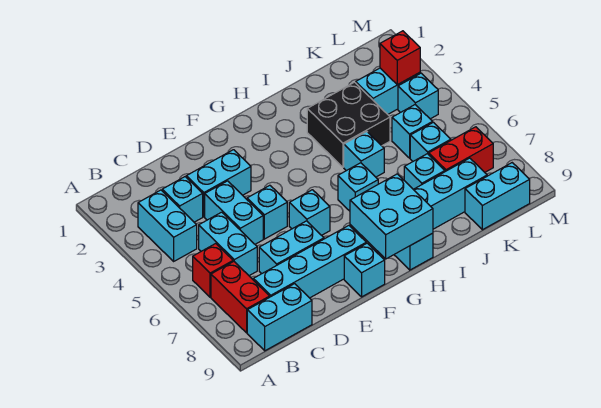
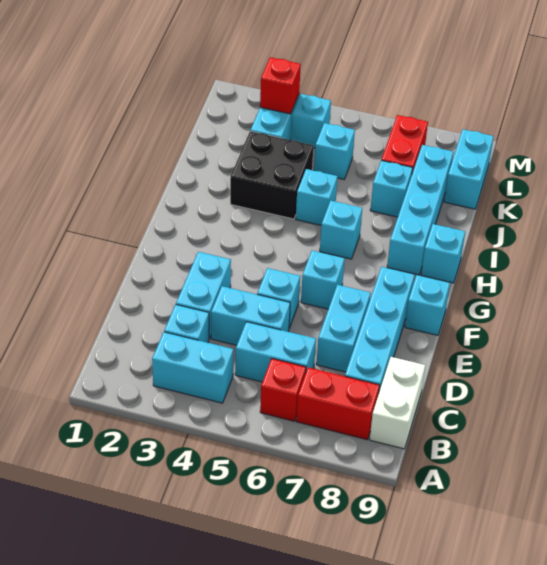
cyan 1x2 brick [247,284,312,351] -> white 1x2 brick [370,357,425,449]
cyan 2x2 brick [350,174,433,259] -> none
cyan 1x1 brick [410,122,451,161] -> none

